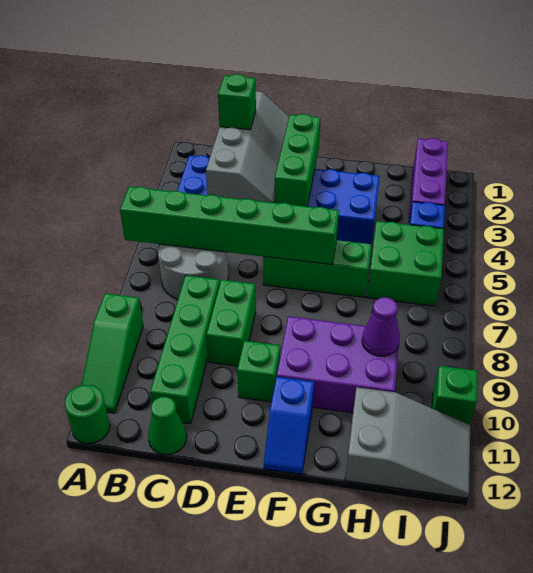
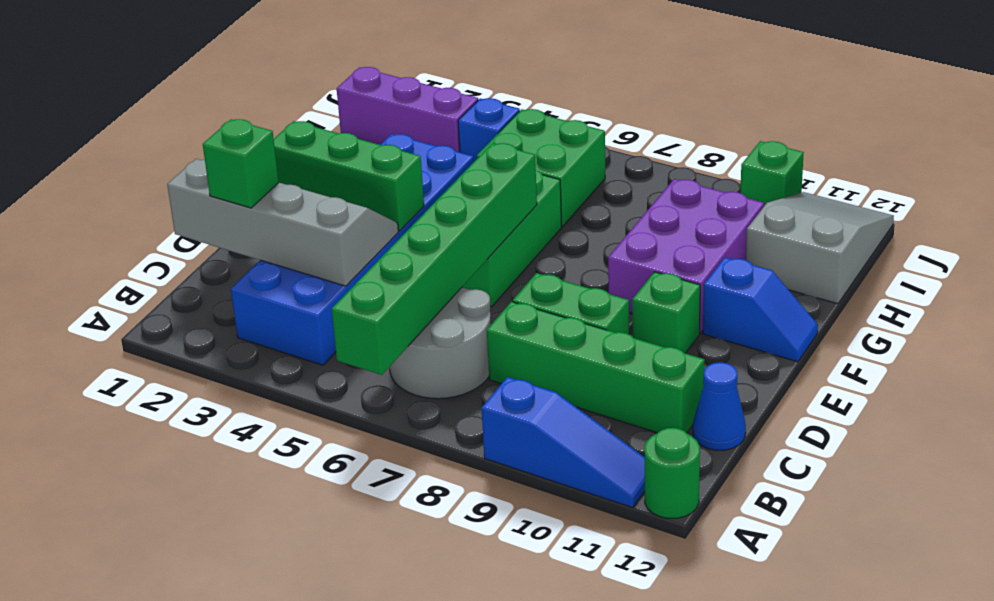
green 1x3 slope [82,293,143,413] -> blue 1x3 slope [482,377,645,508]
green 1x1 cone [148,397,187,455] -> blue 1x1 cone [693,362,746,450]
purple 1x1 cone [362,297,400,356] -> none

